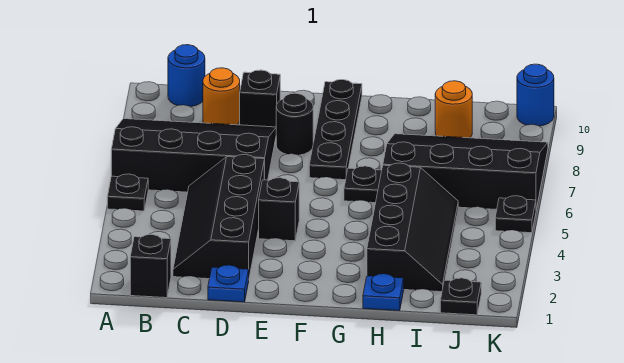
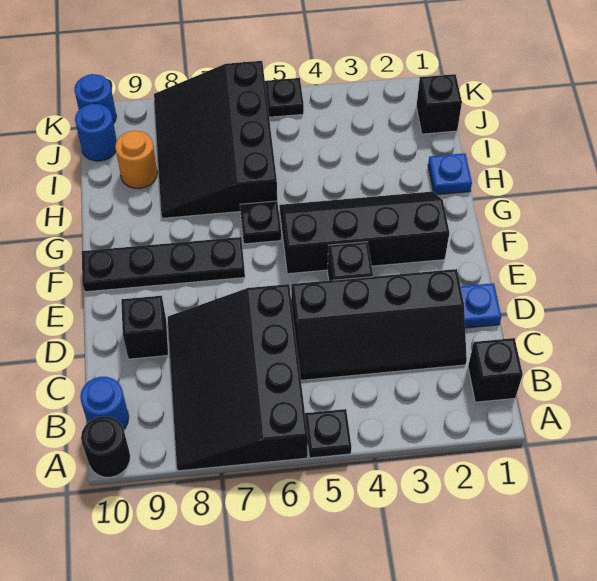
orange 1x1 round brick [203,68,240,125] -> none
black 1x1 round brick [276,93,313,155] -> black 1x1 round brick moved to [81,416,130,477]
black 2x4 slope [367,163,458,292] -> black 2x4 slope moved to [279,191,449,274]
black 1x1 plate [440,278,481,315] -> black 1x1 brick [416,74,462,134]
none -> blue 1x1 round brick [75,104,117,161]

